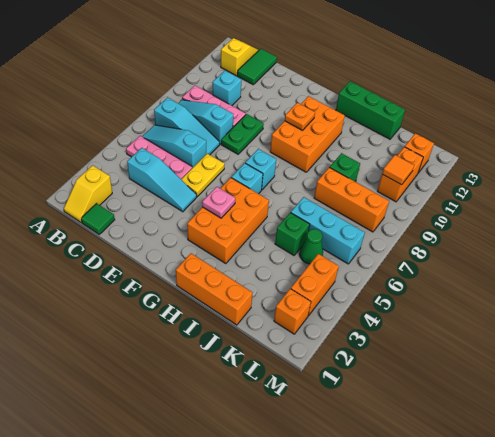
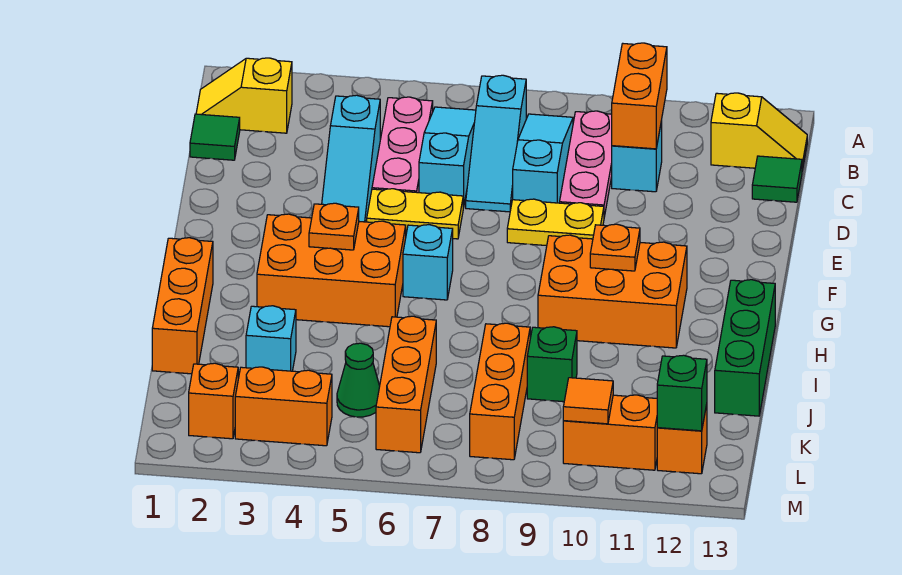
none -> orange 1x2 brick [612,43,667,149]
green 1x2 tile [237,49,277,85] -> green 1x1 tile [752,156,802,202]
green 1x2 plate [221,114,264,154] -> yellow 1x2 plate [507,199,604,246]
pink 1x1 plate [202,187,235,218] -> orange 1x1 plate [309,203,359,250]
cyan 1x1 brick [245,149,276,190] -> cyan 1x1 brick moved to [246,306,296,371]
green 1x1 brick [275,212,310,255] -> green 1x1 brick moved to [657,355,707,431]
cyan 1x3 brick [291,197,365,264] -> orange 1x3 brick [376,316,436,453]

